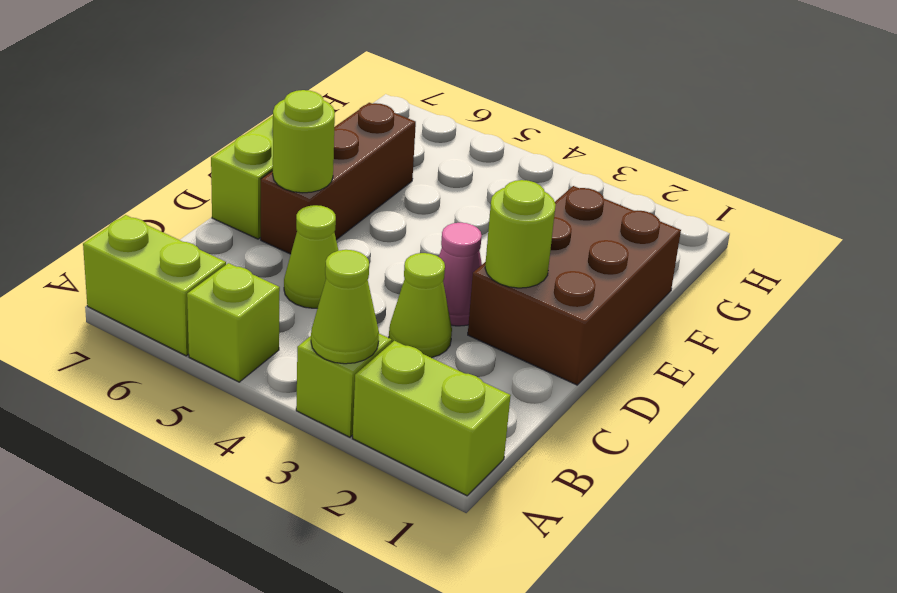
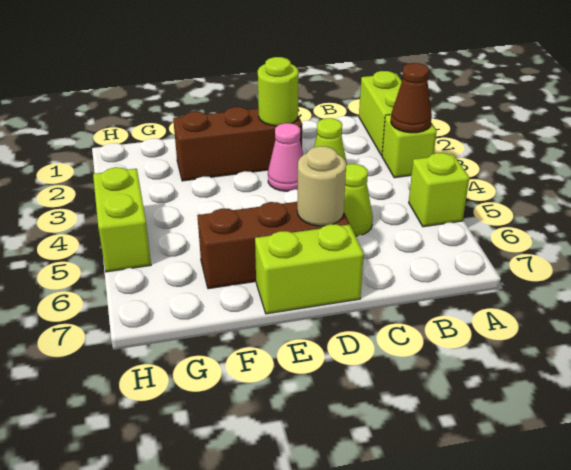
lime 1x1 cone [311,250,379,364] -> brown 1x1 cone [391,63,432,133]
lime 1x2 brick [83,215,226,356] -> lime 1x2 brick moved to [93,167,151,272]
brown 2x3 brick [468,186,681,385] -> brown 1x3 brick [173,107,302,181]
lime 1x1 round brick [273,90,335,193] -> tan 1x1 round brick [297,146,346,226]

